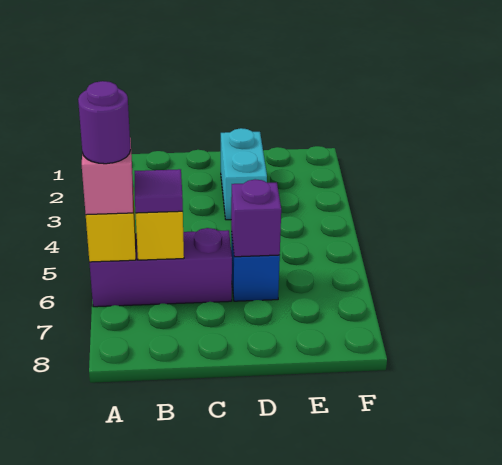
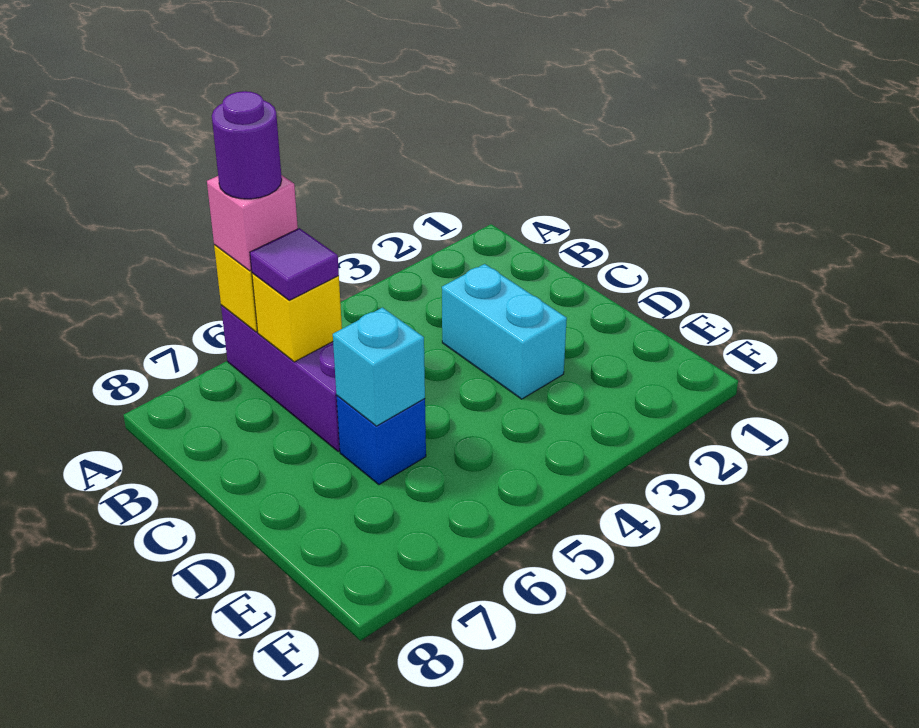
cyan 1x2 brick [221,128,267,220] -> cyan 1x2 brick turned to [442,264,567,399]
purple 1x1 brick [231,179,281,257] -> cyan 1x1 brick [333,308,425,426]

